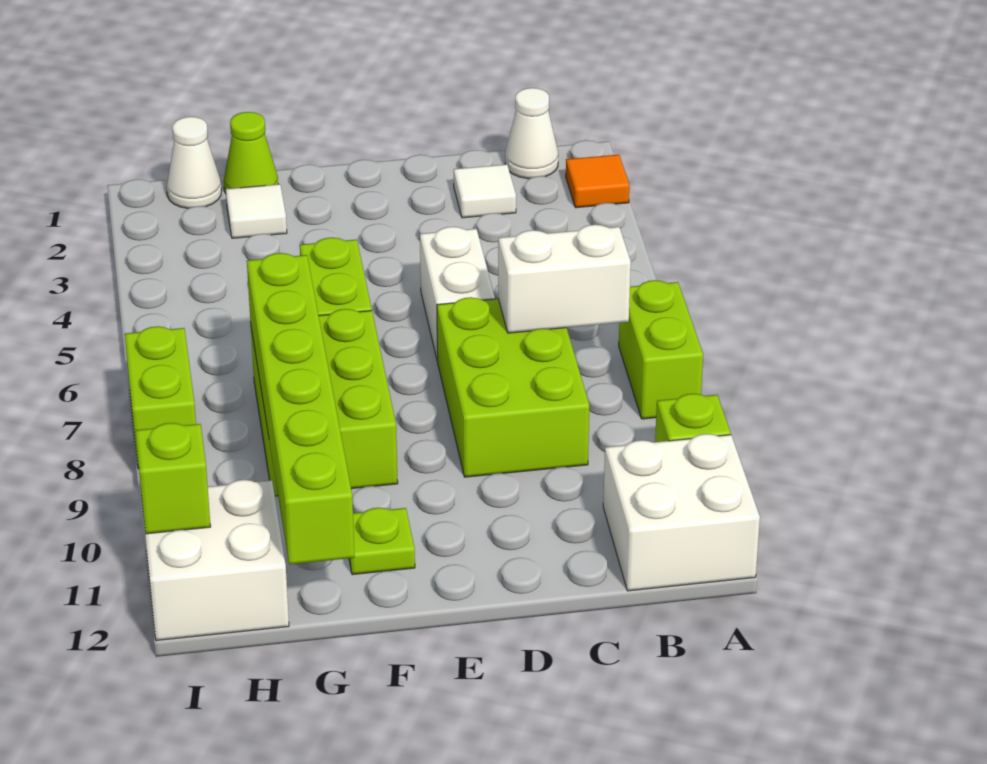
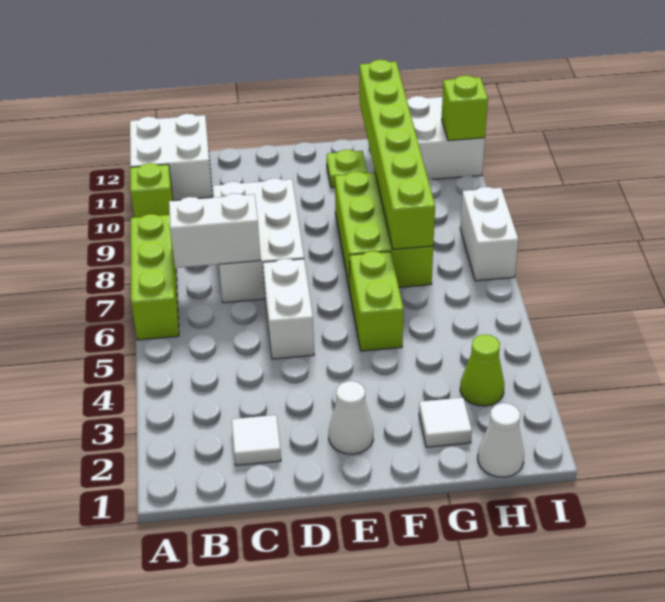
orange 1x1 tile [566,155,629,208] -> none
lime 1x2 brick [619,280,703,419] -> lime 1x3 brick [131,214,179,340]
white 1x1 cone [505,88,558,179] -> white 1x1 cone moved to [329,381,374,454]
lime 2x3 brick [437,297,589,477] -> white 2x3 brick [213,178,304,303]
lime 1x1 cone [224,112,278,193] -> lime 1x1 cone moved to [460,335,504,406]
lime 1x2 brick [125,326,196,469] -> white 1x2 brick [460,187,518,281]

